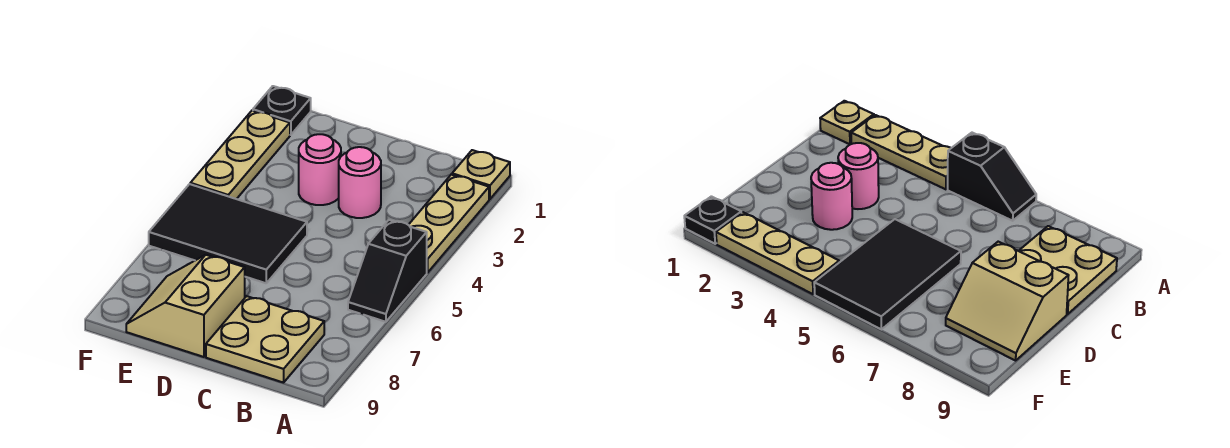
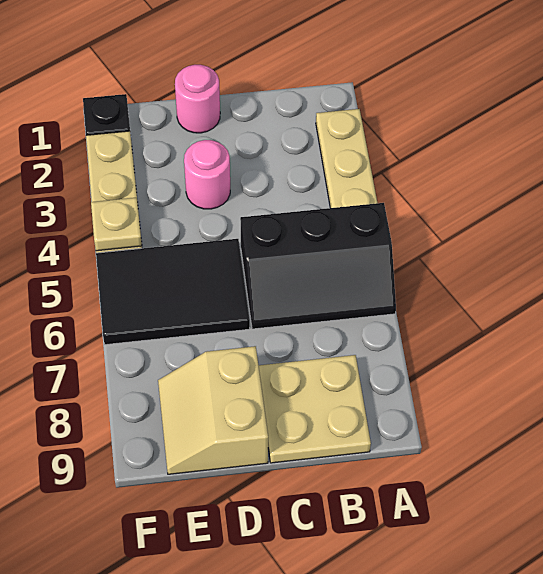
tan 1x1 plate [452,150,510,199] -> tan 1x1 plate moved to [91,198,142,251]
black 1x2 slope [348,220,427,322] -> black 2x3 slope [240,203,396,329]
pink 1x1 round brick [339,147,381,218] -> pink 1x1 round brick moved to [175,65,220,133]

